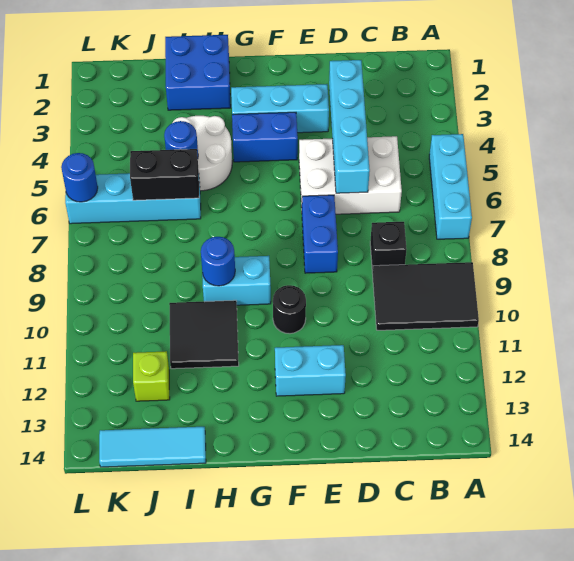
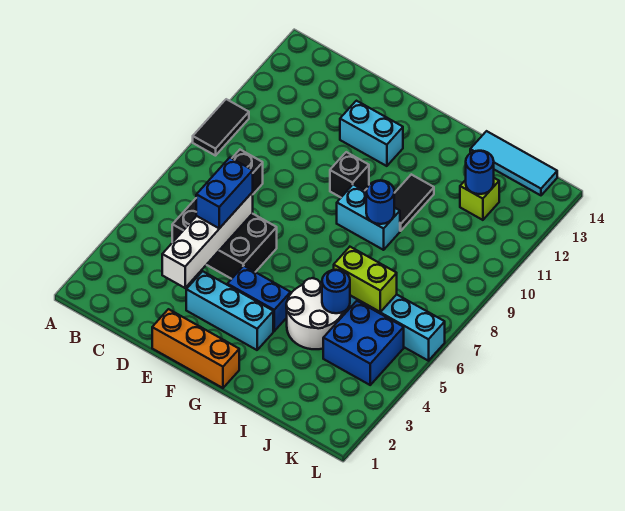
cyan 1x3 brick [429,134,472,239] -> none
black 2x3 tile [372,262,479,330] -> black 1x2 tile [193,99,249,156]
white 2x3 brick [299,136,402,214] -> black 2x3 brick [172,199,277,279]
cyan 1x4 brick [329,60,370,193] -> white 1x4 brick [162,192,253,288]
none -> orange 1x3 brick [152,309,239,388]
blue 1x2 brick [302,195,338,273] -> blue 1x2 brick moved to [196,158,253,228]
black 1x1 round brick [273,285,306,334] -> black 1x1 brick [330,152,369,197]
blue 2x2 brick [165,35,231,110] -> blue 2x2 brick moved to [323,301,404,385]
black 2x2 tile [169,300,239,369] -> black 1x2 tile [394,174,434,231]
black 1x2 brick [130,149,199,200] -> lime 1x2 brick [334,247,397,312]
blue 1x1 round brick [61,153,98,202] -> blue 1x1 round brick moved to [466,151,494,194]

